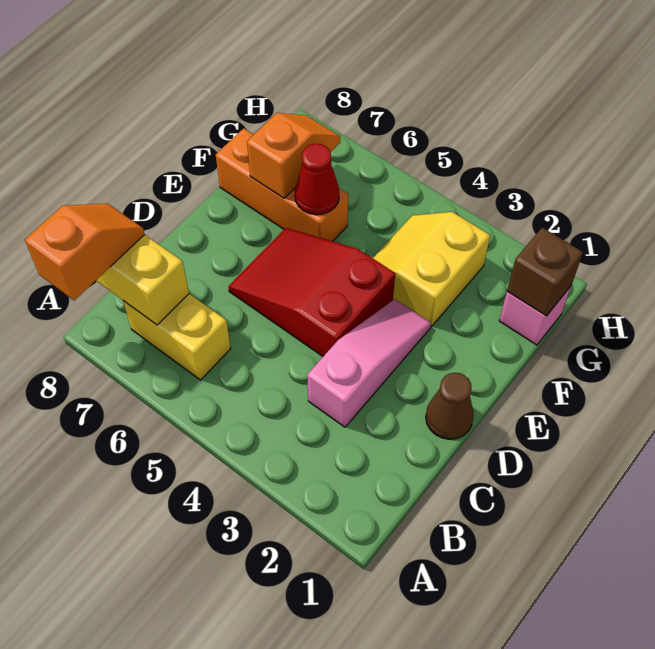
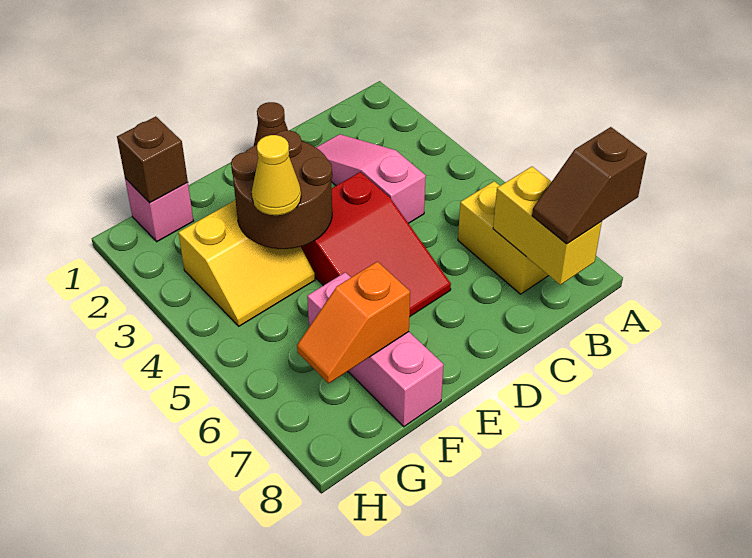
orange 1x2 slope [25,204,145,301] -> brown 1x2 slope [532,127,647,244]
pink 1x3 slope [307,299,431,427] -> pink 1x3 slope turned to [316,134,426,223]
none -> brown 2x2 round brick [231,130,332,249]
none -> yellow 1x1 cone [252,135,301,215]
orange 1x3 brick [216,128,348,241] -> pink 1x3 brick [307,272,444,427]
red 1x1 cone [295,144,339,215] -> none

